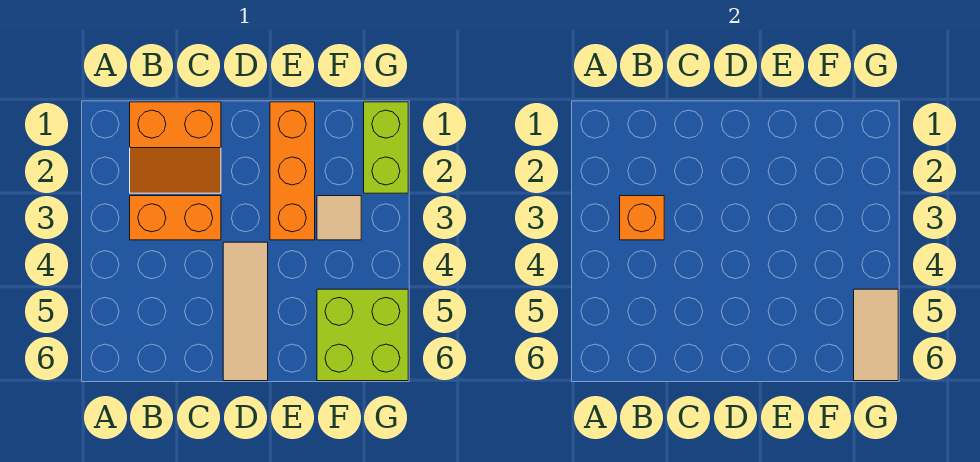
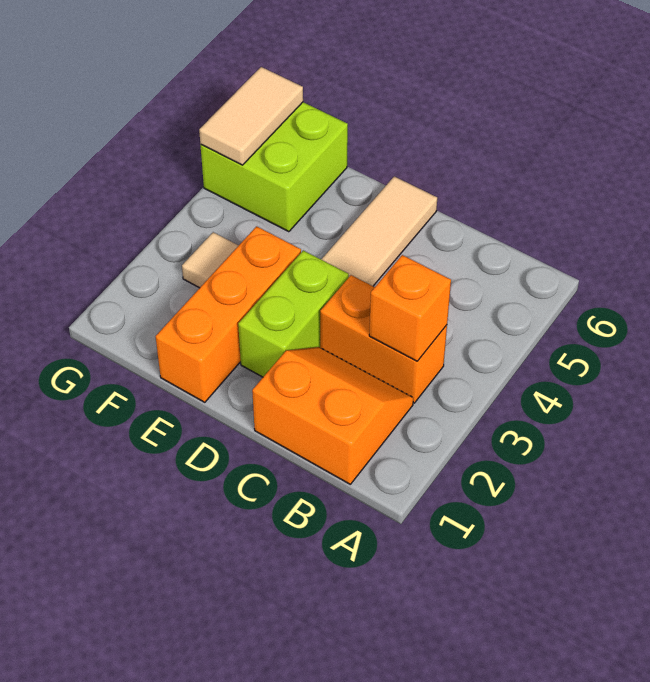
lime 1x2 brick [364,102,408,193] -> lime 1x2 brick moved to [238,250,349,377]

